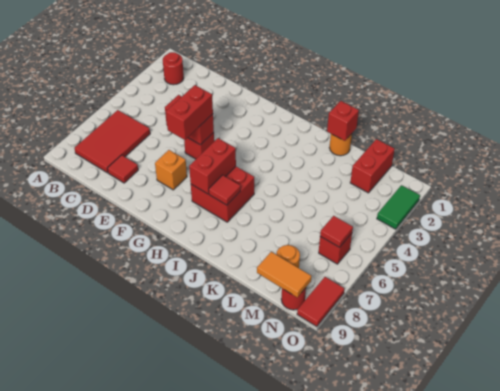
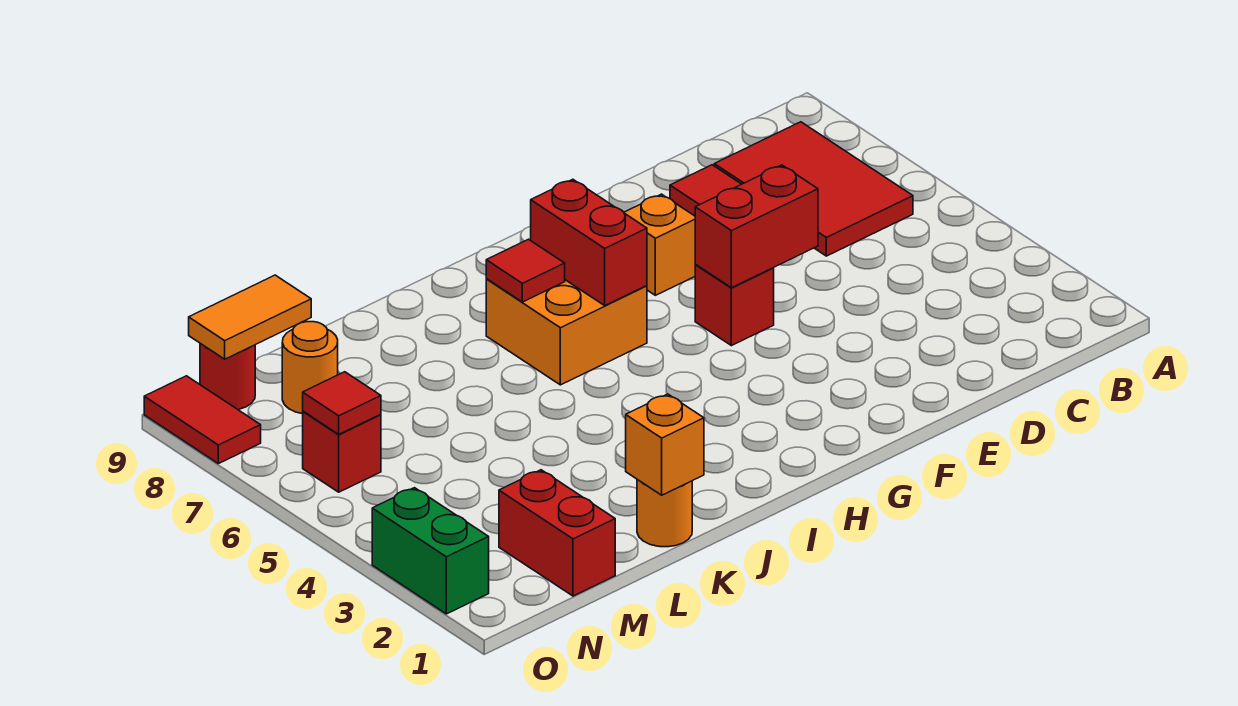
red 1x1 round brick [163,52,184,85] -> none
red 1x2 brick [166,85,213,140] -> none
red 2x2 brick [191,166,254,222] -> orange 2x2 brick [486,279,647,385]
red 1x1 brick [327,101,359,141] -> orange 1x1 brick [626,394,704,495]
green 1x2 tile [377,185,420,229] -> green 1x2 brick [372,488,489,614]

